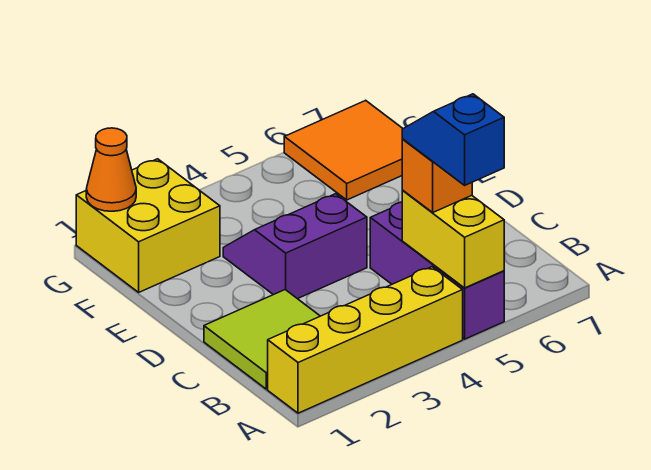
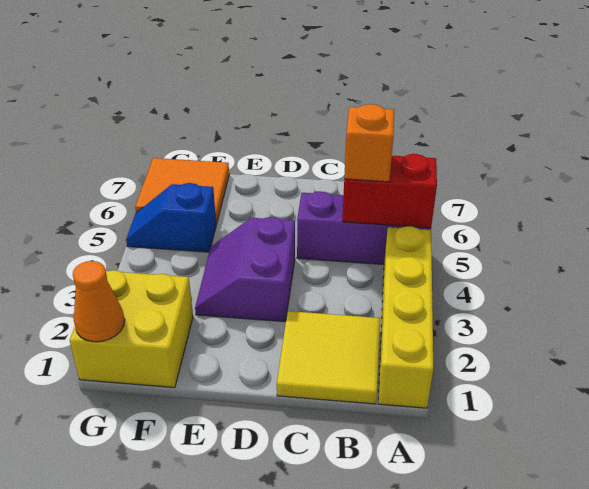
yellow 1x2 brick [402,191,504,288] -> red 1x2 brick [342,154,437,228]
blue 1x2 slope [402,94,504,185] -> blue 1x2 slope moved to [126,183,216,252]
lime 2x2 tile [204,290,320,389] -> yellow 2x2 tile [277,311,380,404]

